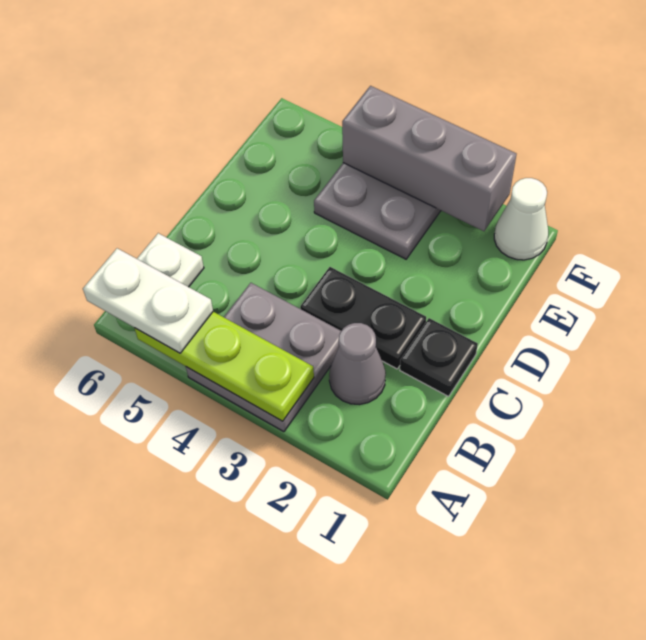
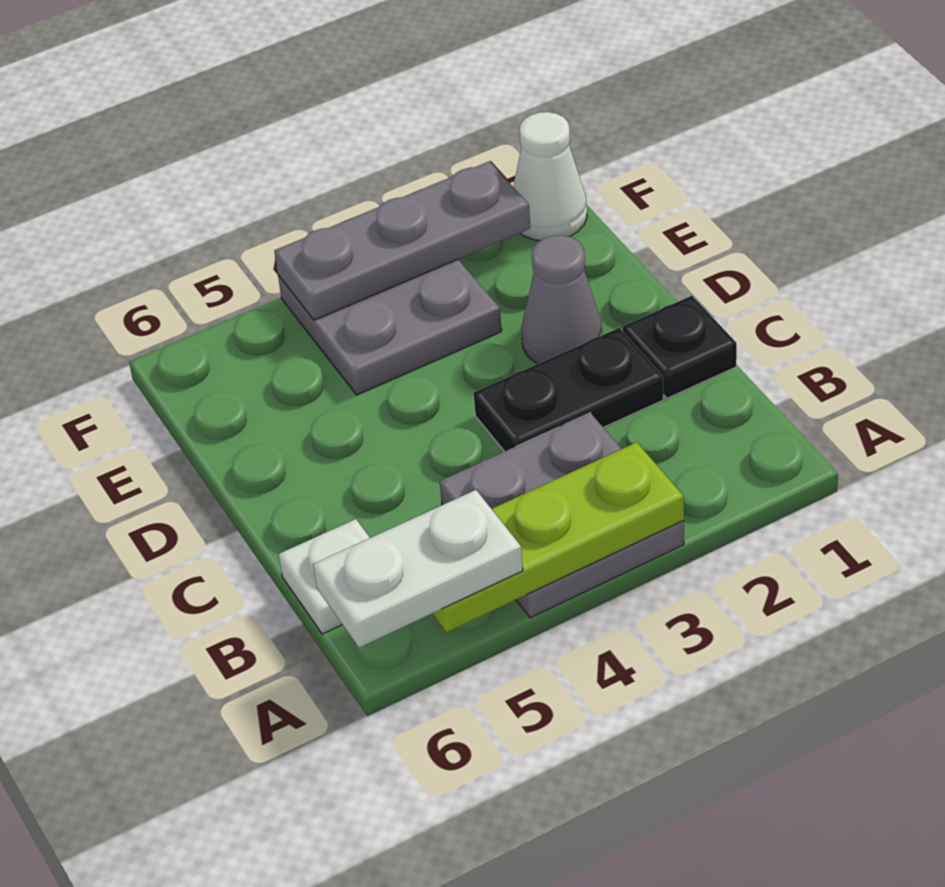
grey 1x1 cone [329,323,386,405] -> grey 1x1 cone moved to [521,235,602,364]
grey 1x3 brick [342,86,516,231] -> grey 1x3 plate [274,161,530,320]

